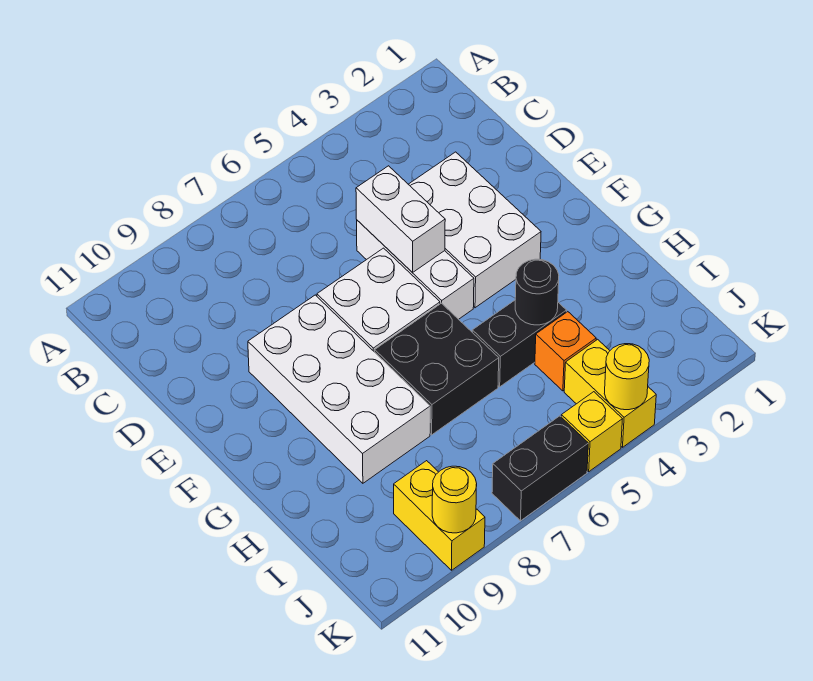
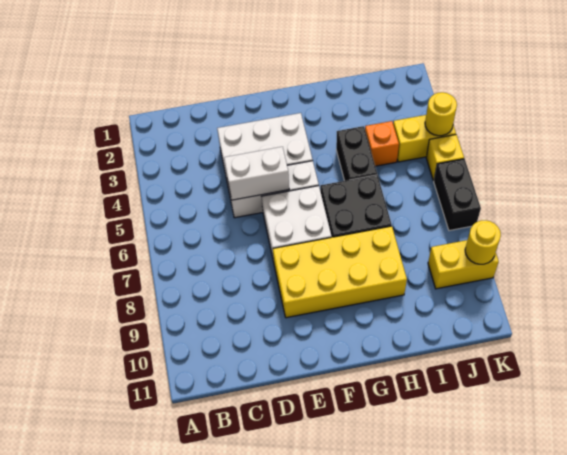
white 2x4 brick [248,295,430,483] -> yellow 2x4 brick [273,226,407,318]
black 1x1 round brick [515,259,559,325] -> none

